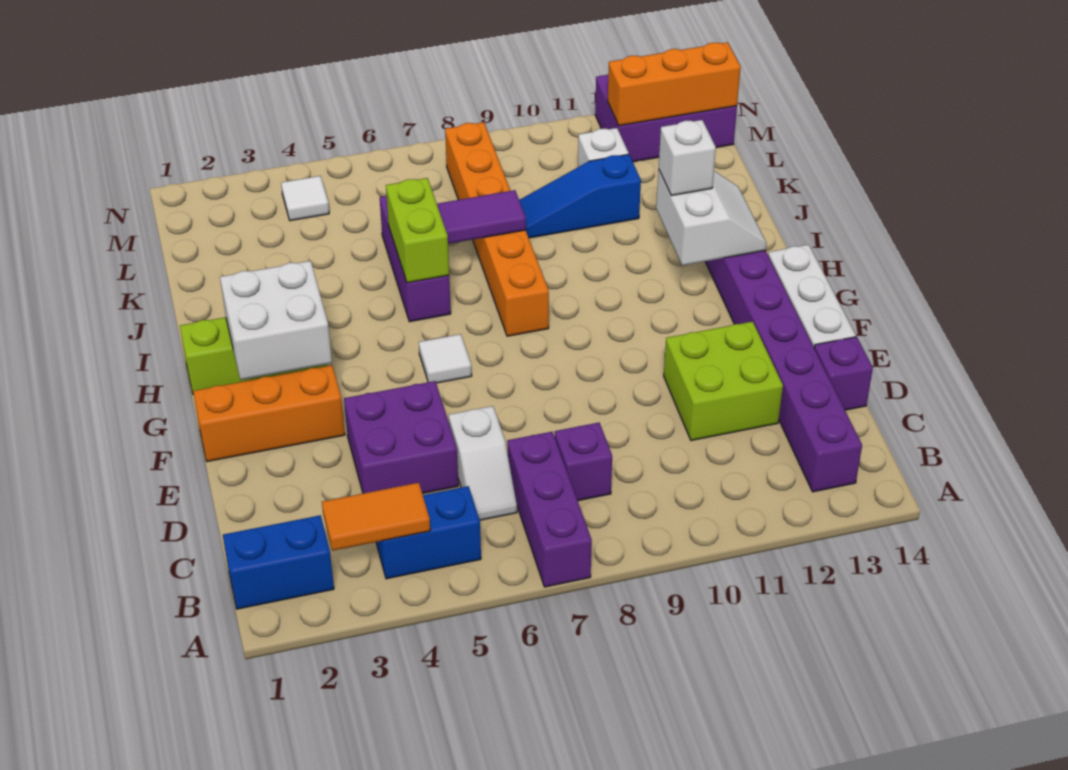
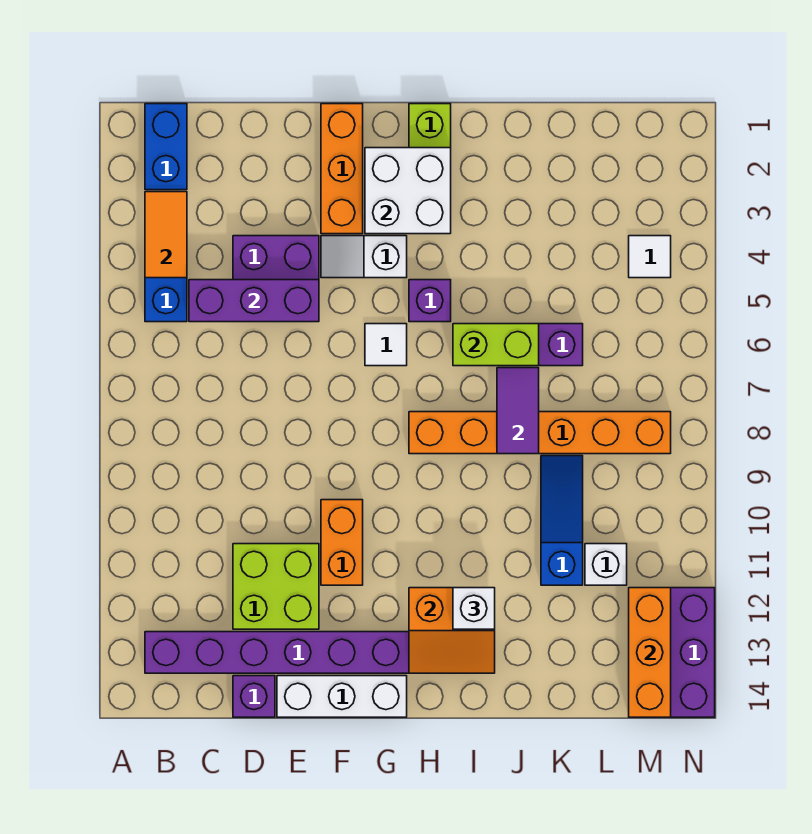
purple 1x3 brick [507,432,592,587] -> purple 1x3 brick moved to [189,280,319,322]
white 1x2 slope [449,406,517,520] -> white 1x2 slope moved to [321,236,407,278]
purple 1x1 brick [555,423,612,501] -> purple 1x1 brick moved to [409,280,451,322]
none -> orange 1x2 brick [321,500,363,585]
white 2x2 slope [656,169,767,266] -> orange 2x2 slope [409,588,495,673]

